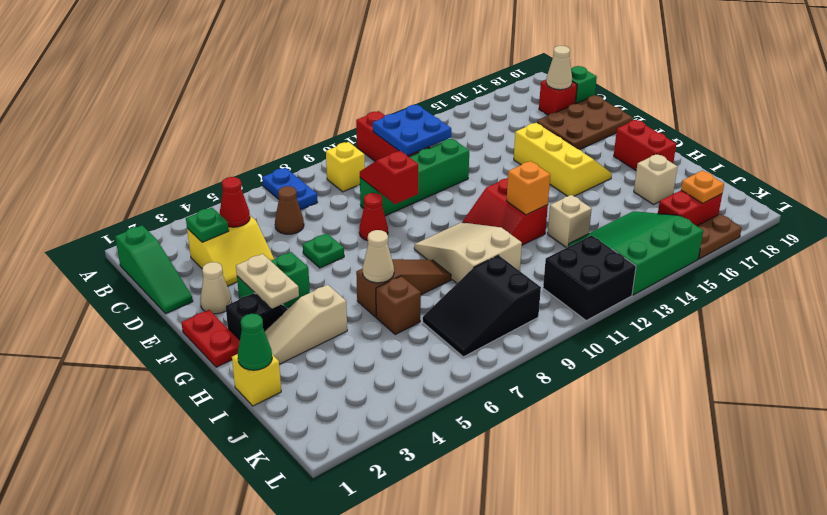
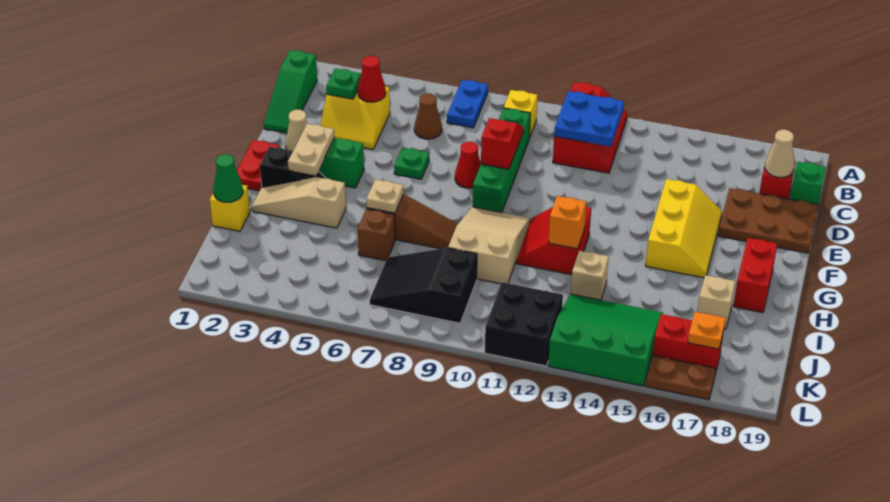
green 1x4 brick [360,139,469,216] -> green 1x4 brick turned to [473,108,530,212]
tan 1x1 cone [362,230,394,283] -> tan 1x1 plate [366,179,404,213]

